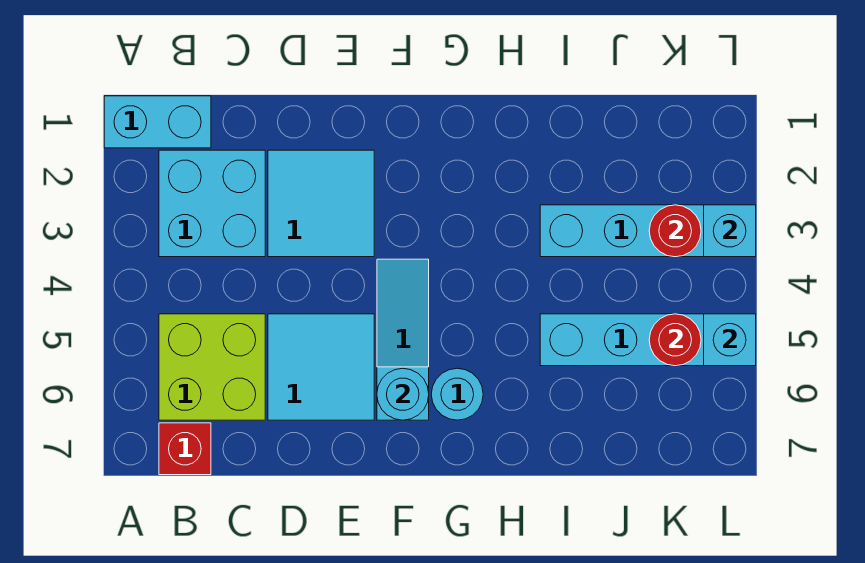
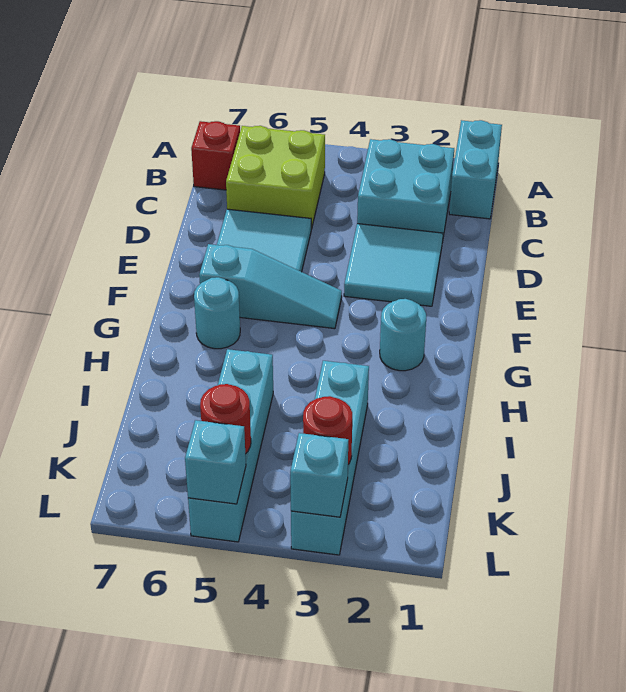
cyan 1x1 round brick [377,368,429,420] -> cyan 1x1 round brick moved to [380,299,426,371]

